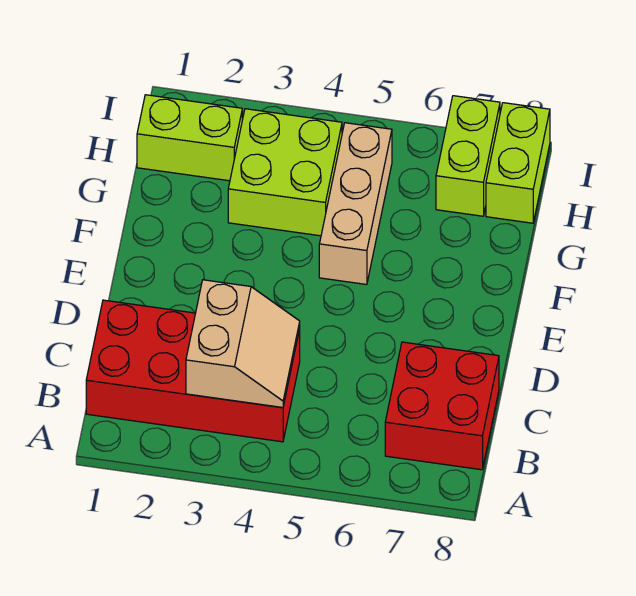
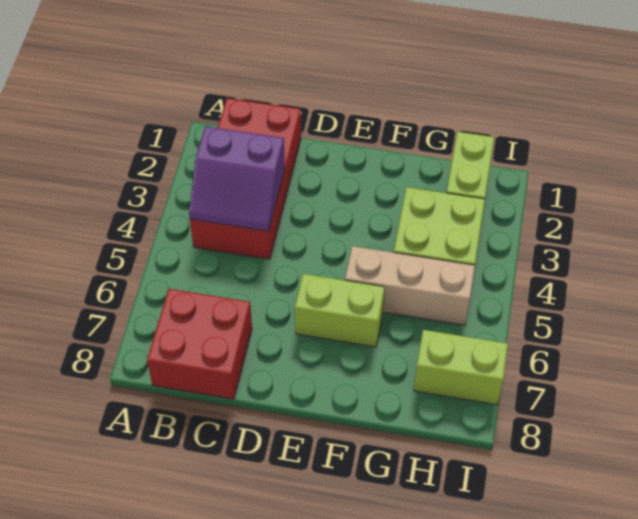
tan 2x2 slope [186,280,300,408] -> purple 2x2 slope [189,126,285,231]
lime 1x2 brick [486,103,550,223] -> lime 1x2 brick moved to [295,274,385,347]

